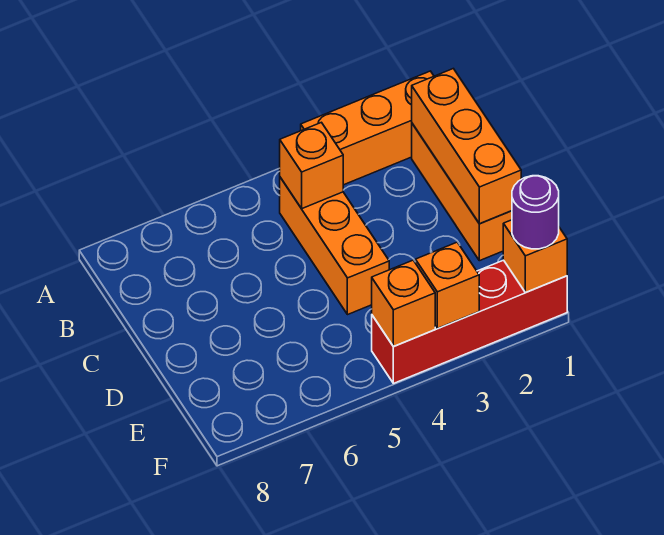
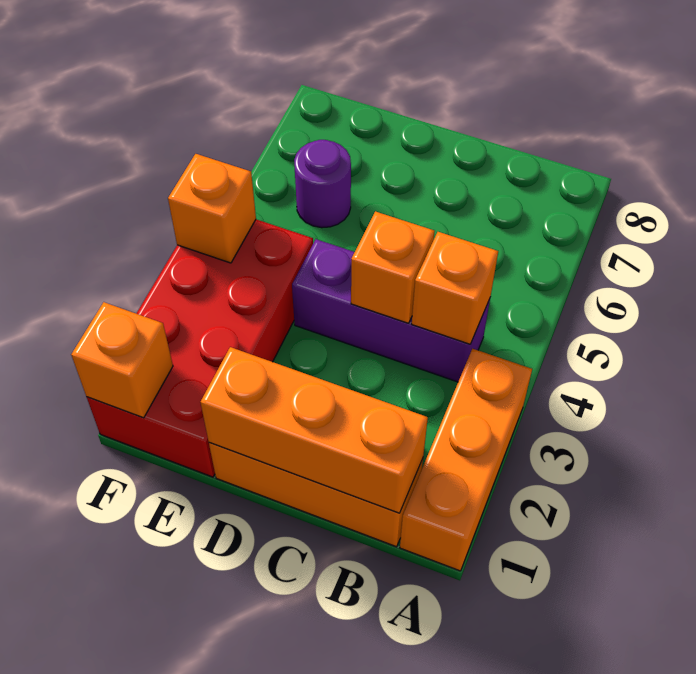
orange 1x3 brick [280,177,389,315] -> purple 1x3 brick [292,239,490,382]
red 1x4 brick [372,260,567,383] -> red 2x4 brick [87,219,313,477]
purple 1x1 round brick [512,176,559,249] -> purple 1x1 round brick moved to [294,140,351,228]
orange 1x1 brick [416,242,479,328] -> orange 1x1 brick moved to [351,211,435,323]

